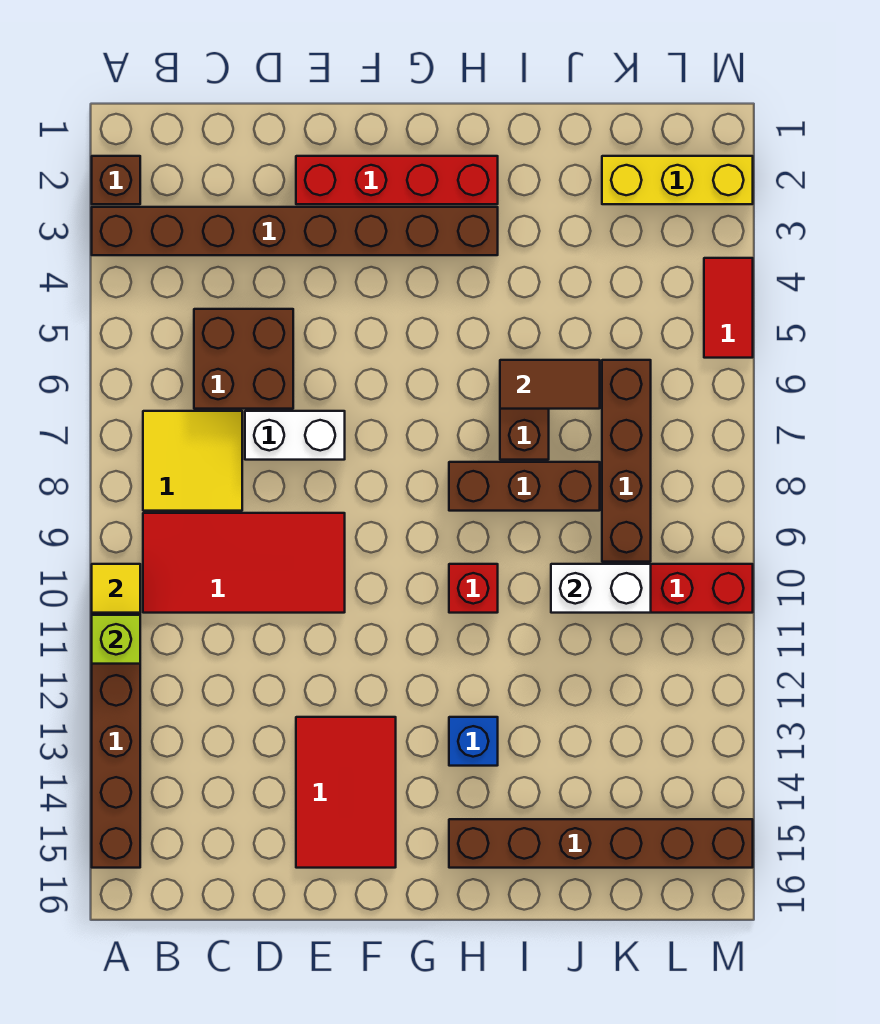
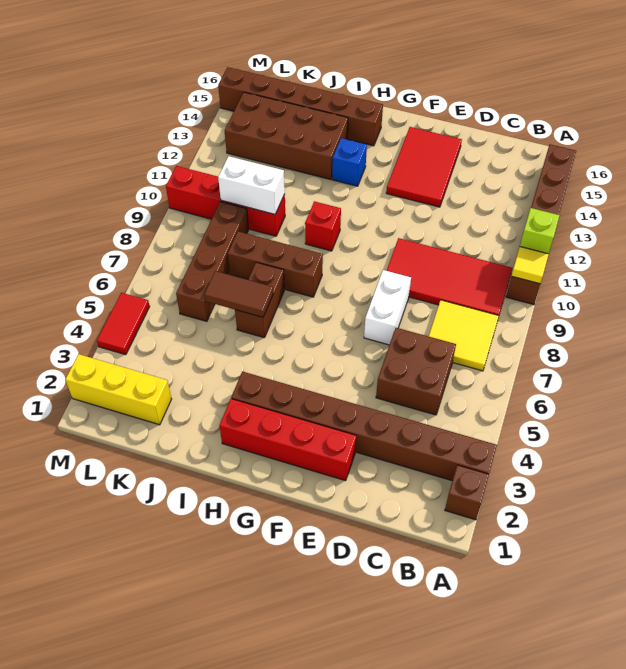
white 1x2 brick [245,411,345,460] -> white 1x2 brick turned to [364,270,411,345]
none -> brown 2x4 brick [225,92,348,179]

